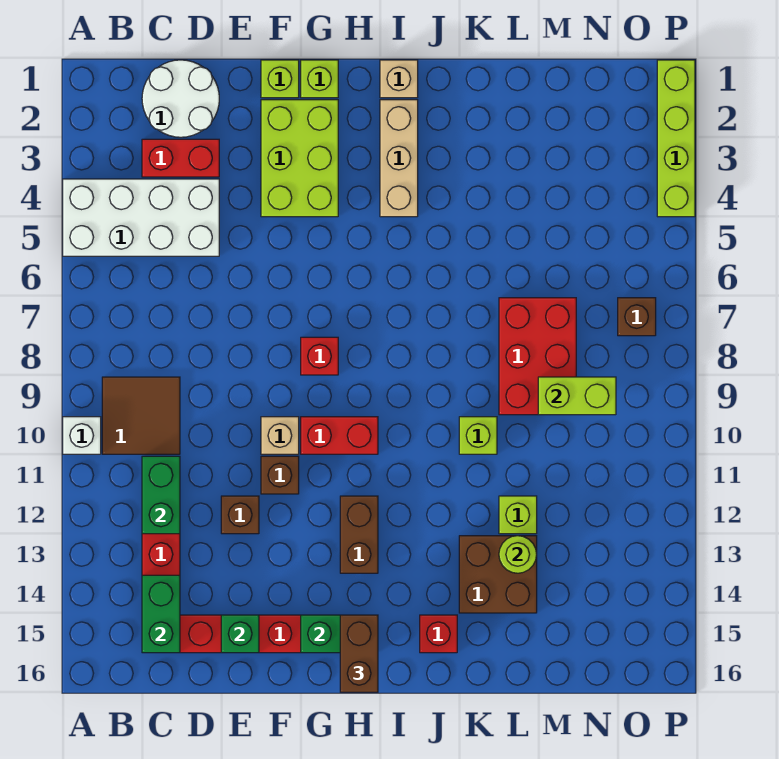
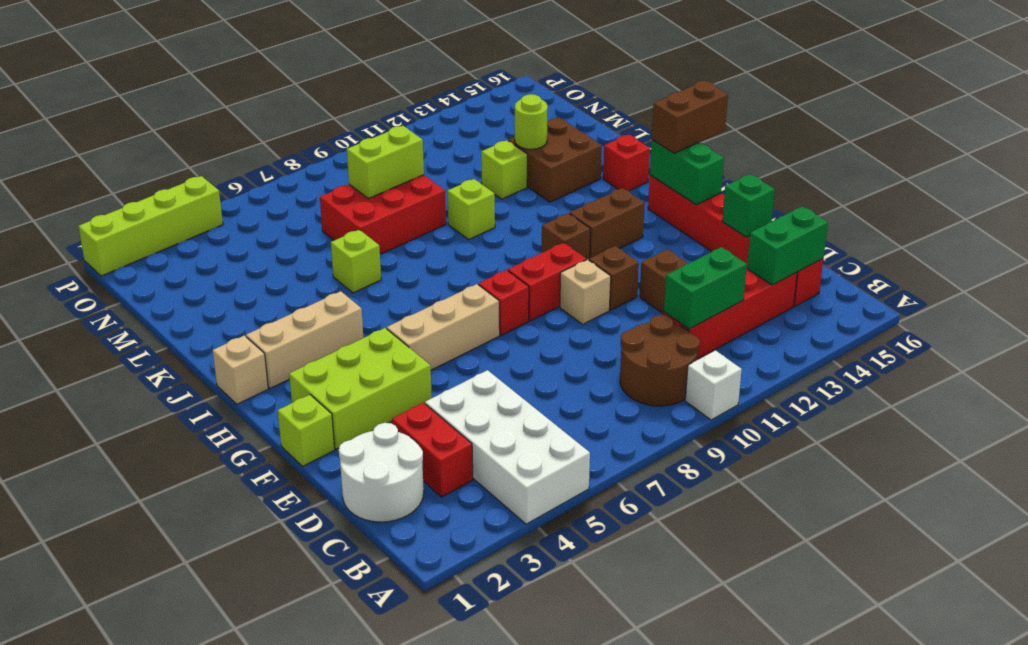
brown 2x2 tile [102,377,180,454] -> brown 2x2 round brick [620,315,700,406]
lime 1x1 brick [301,60,338,98] -> lime 1x1 brick moved to [331,230,381,293]
none -> tan 1x3 brick [387,284,500,370]
red 1x2 brick [301,417,378,454] -> red 1x2 brick turned to [508,243,586,321]
lime 1x2 brick [538,377,616,415] -> lime 1x2 brick turned to [347,126,424,199]
brown 1x1 brick [618,298,656,336] -> brown 1x1 brick moved to [542,213,590,260]

